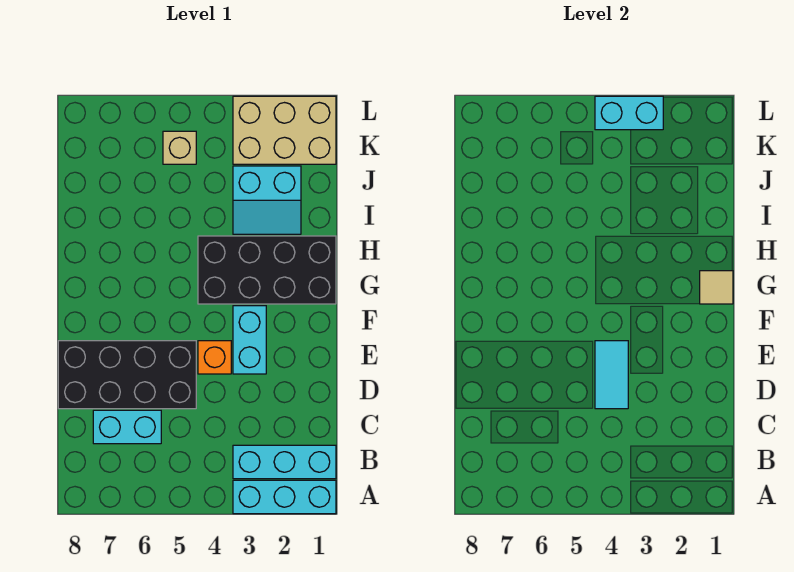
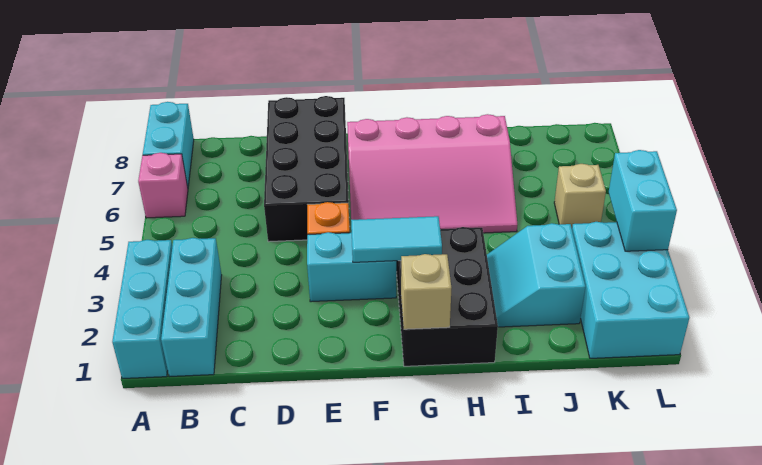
none -> pink 1x1 brick [138,153,188,218]
cyan 1x2 brick [93,410,161,444] -> cyan 1x2 brick moved to [143,102,194,187]
cyan 1x2 tile [595,341,628,409] -> cyan 1x2 tile moved to [351,216,442,262]
none -> pink 3x4 slope [347,114,517,233]
black 2x4 brick [198,236,336,304] -> black 2x3 brick [396,227,498,366]
tan 1x1 tile [700,271,733,304] -> tan 1x1 brick [401,254,451,329]
tan 2x3 brick [233,96,336,164] -> cyan 2x3 brick [572,222,689,358]

